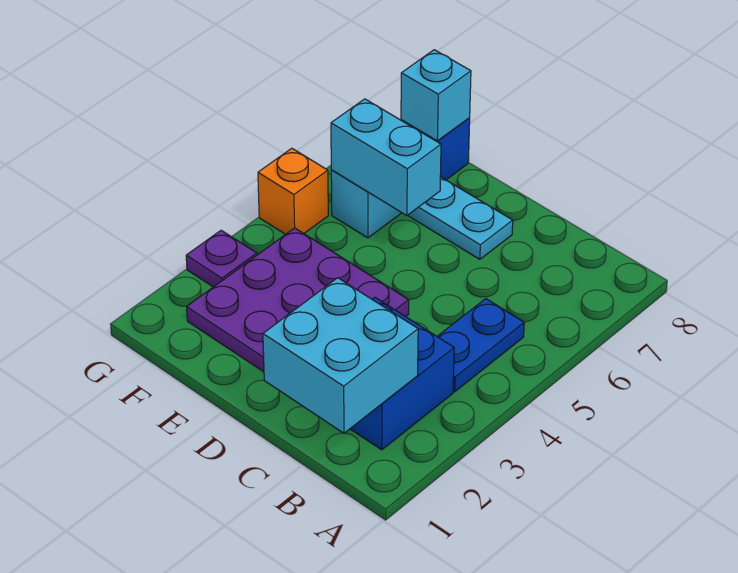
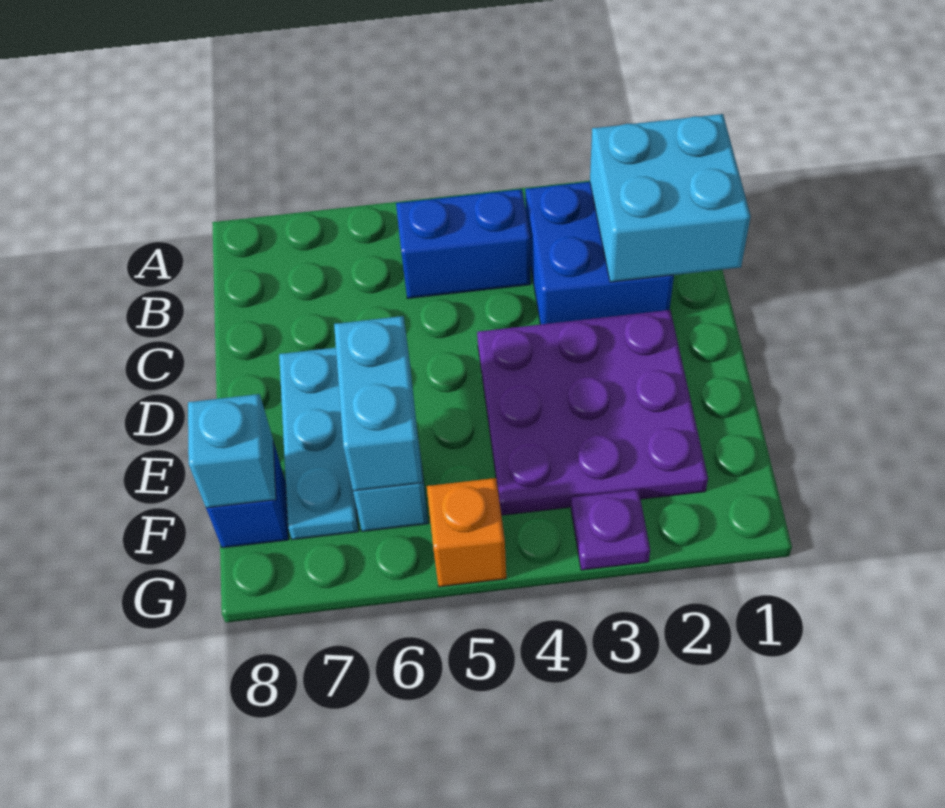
blue 1x2 plate [437,299,524,392] -> blue 1x2 brick [396,189,531,298]

